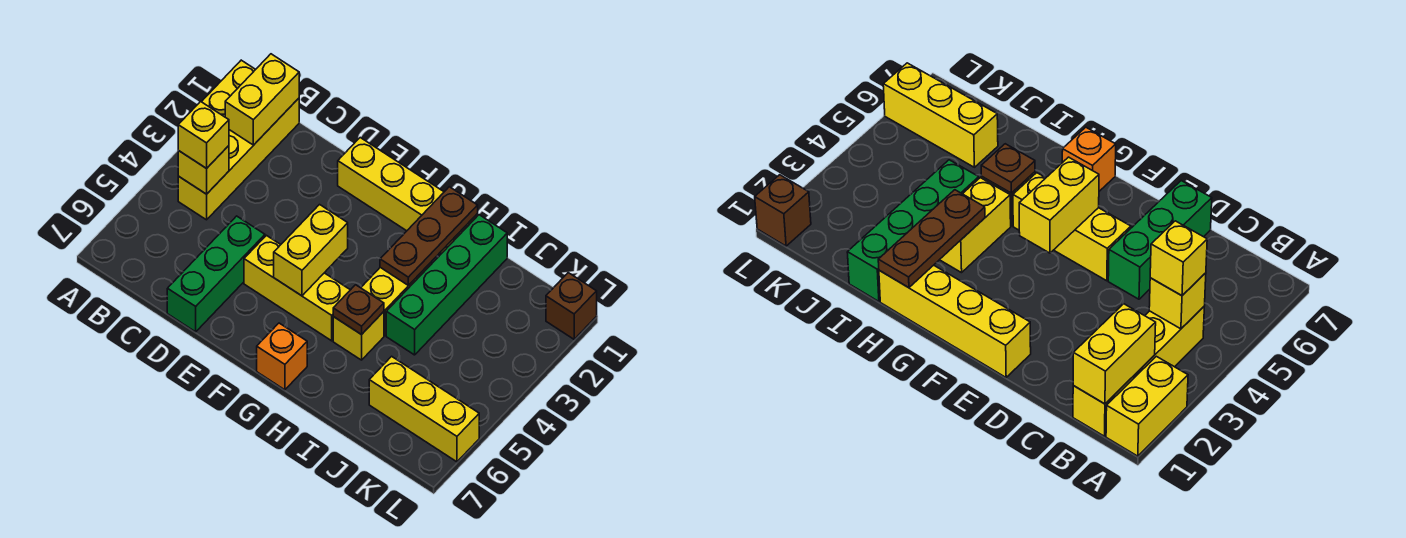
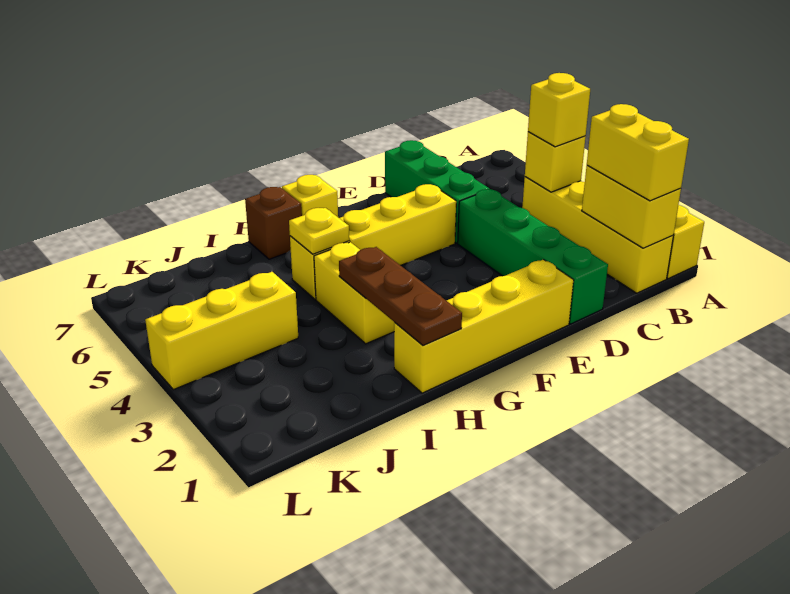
yellow 1x2 brick [274,205,348,296] -> yellow 1x2 brick moved to [587,104,689,201]
orange 1x1 brick [257,323,307,390] -> yellow 1x1 brick [282,175,338,217]
brown 1x1 plate [333,285,384,335] -> yellow 1x1 plate [289,208,349,254]
green 1x4 brick [386,215,507,355] -> green 1x4 brick moved to [458,189,608,324]
yellow 1x3 brick [369,356,479,462] -> yellow 1x3 brick moved to [145,272,298,390]
brown 1x1 brick [546,273,597,339] -> brown 1x1 brick moved to [245,187,302,259]

